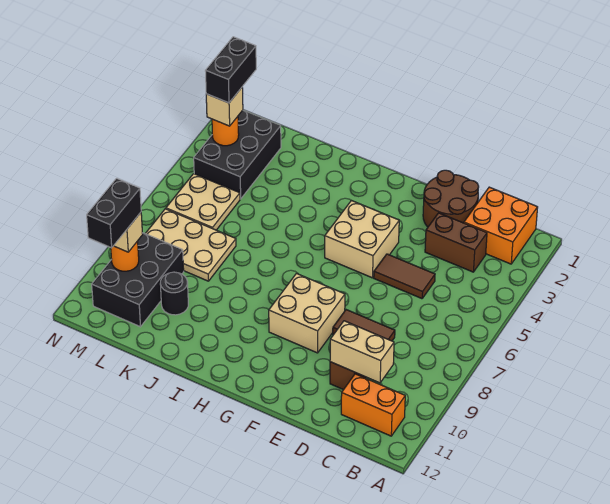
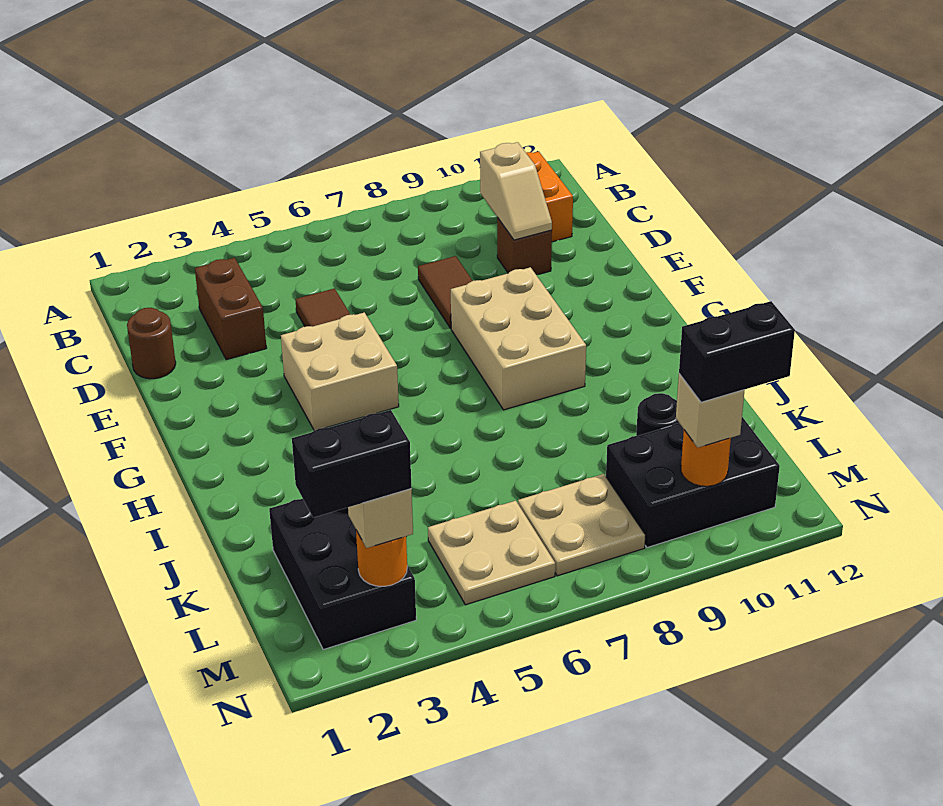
orange 2x2 brick [464,187,538,264] -> none
tan 1x2 brick [330,321,394,383] -> tan 1x2 slope [480,142,552,240]
brown 2x2 round brick [423,170,479,227] -> brown 1x1 round brick [127,308,176,379]
tan 2x2 brick [269,274,345,353] -> tan 2x3 brick [451,267,586,410]
tan 2x3 plate [145,209,236,281] -> tan 2x2 plate [518,474,645,576]
black 2x3 brick [194,110,281,199] -> black 2x3 brick turned to [269,499,416,650]

